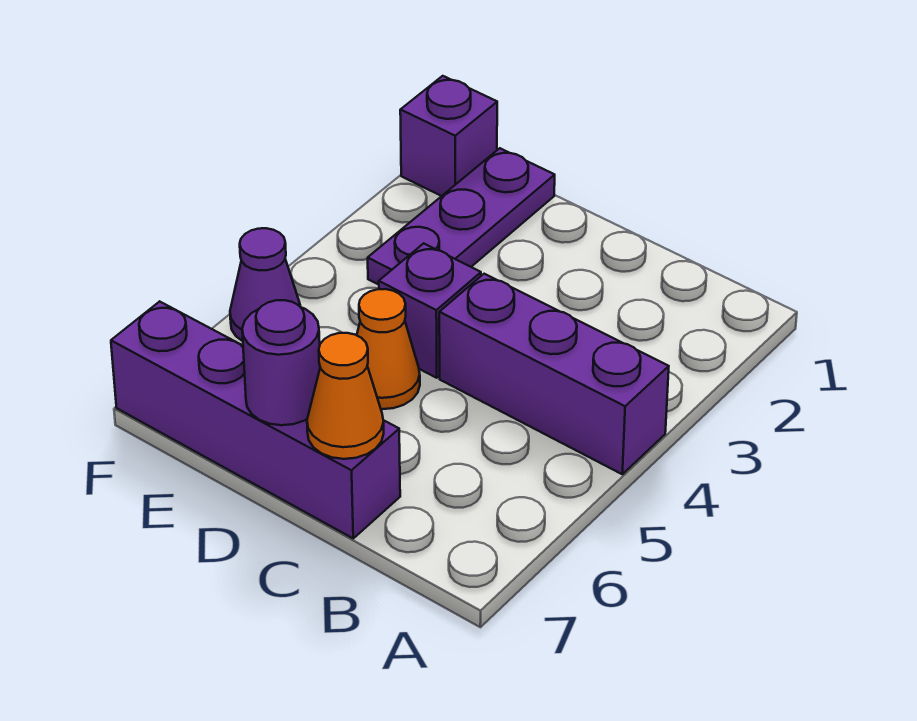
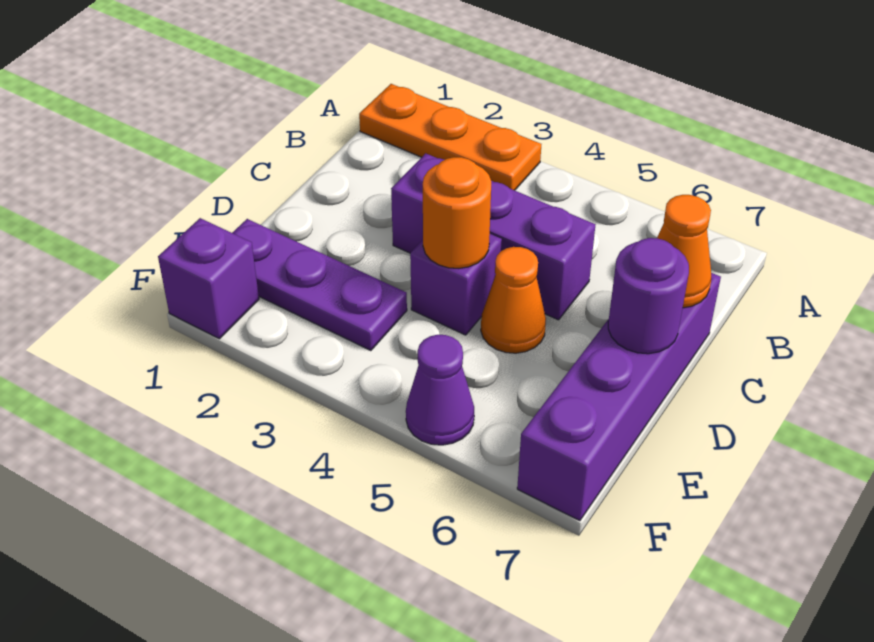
none -> orange 1x3 plate [359,84,541,190]
purple 1x3 brick [439,274,669,474] -> purple 1x3 brick turned to [391,153,595,320]
none -> orange 1x1 round brick [423,157,491,268]

